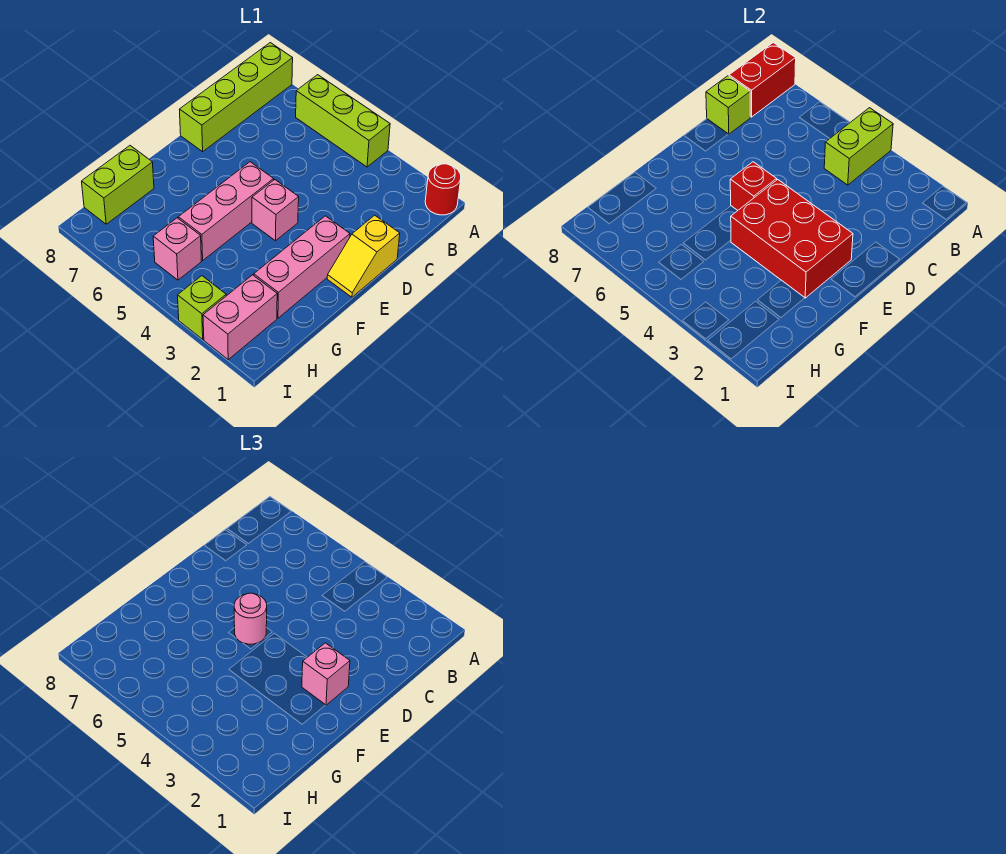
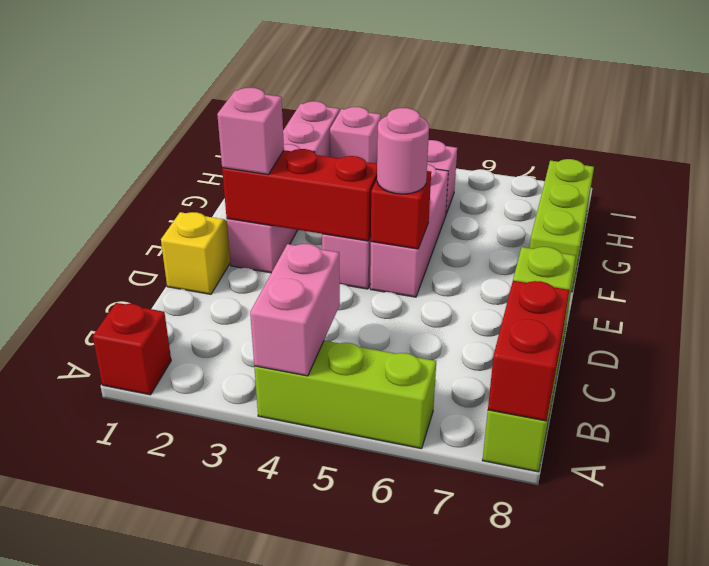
red 1x1 round brick [425,164,461,215] -> red 1x1 brick [93,303,171,395]
lime 1x2 brick [824,108,893,185] -> pink 1x2 brick [250,244,340,376]
red 2x3 brick [731,180,853,298] -> red 1x3 brick [222,149,377,241]
lime 1x2 brick [82,146,154,224] -> lime 1x3 brick [530,159,594,292]
lime 1x1 brick [178,276,226,339] -> pink 1x1 brick [330,107,381,164]

